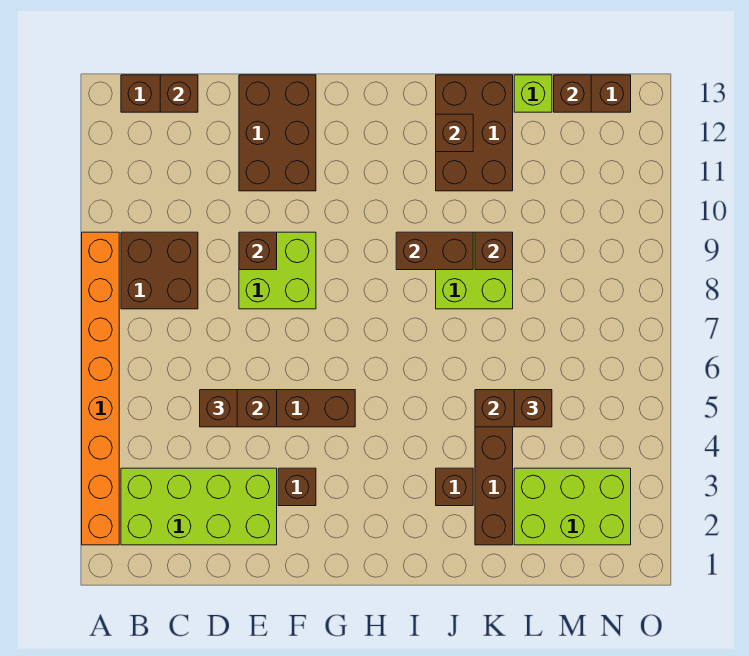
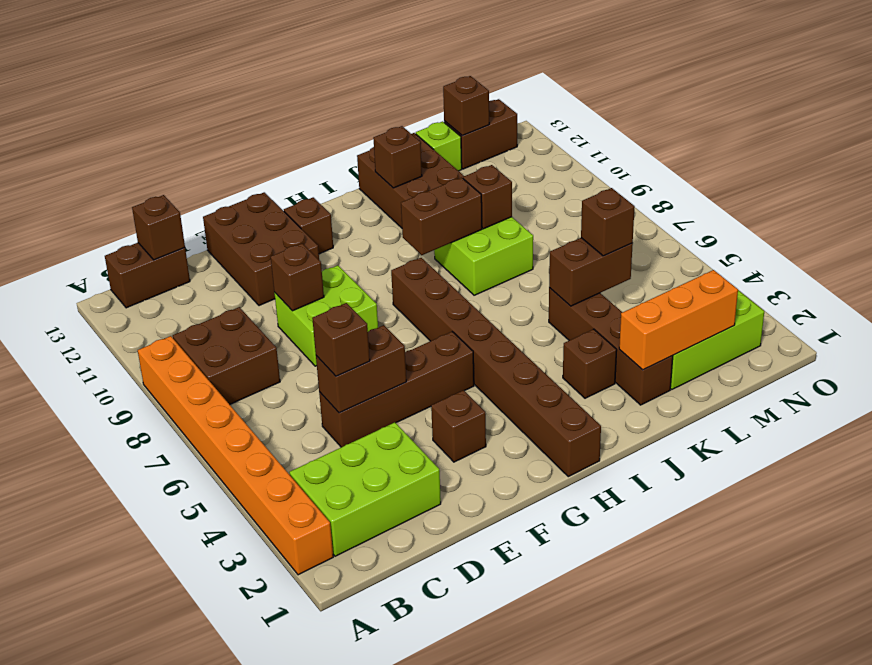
lime 2x4 brick [121,468,277,545] -> lime 2x3 brick [289,422,441,556]
none -> brown 1x1 brick [284,197,333,254]
none -> brown 1x8 brick [391,258,601,477]
none -> orange 1x3 brick [619,270,738,370]

